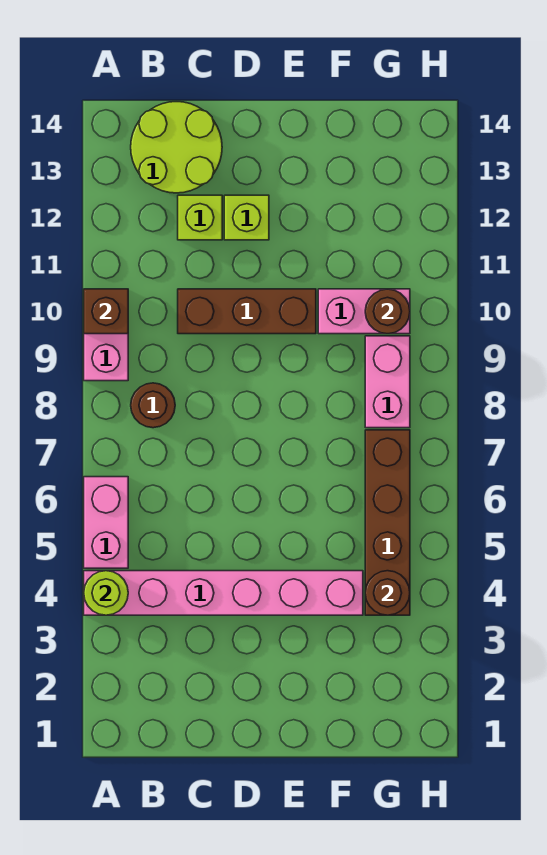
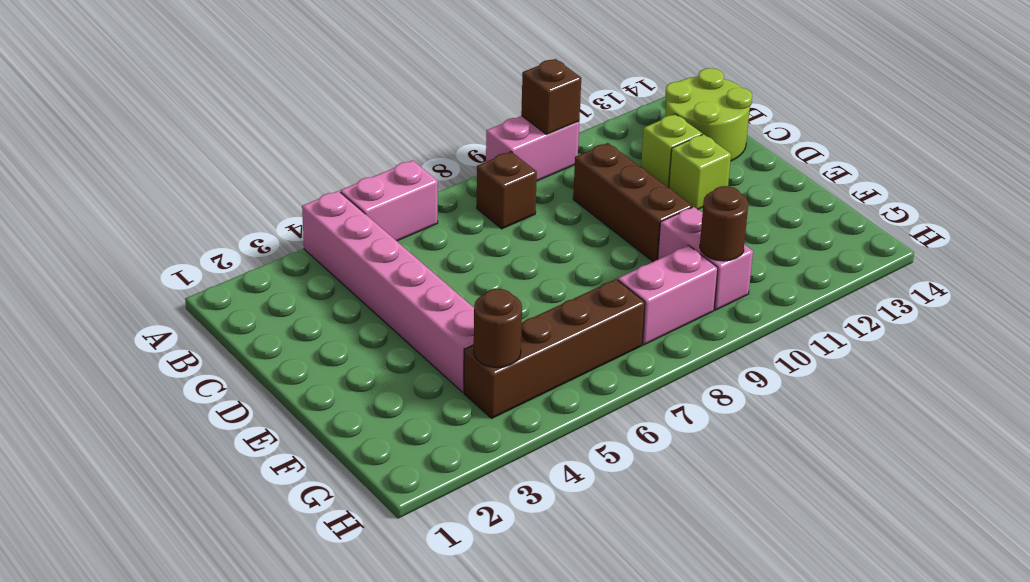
lime 1x1 round brick [84,571,128,615] -> none
brown 1x1 round brick [131,383,175,428] -> brown 1x1 brick [477,152,537,229]

